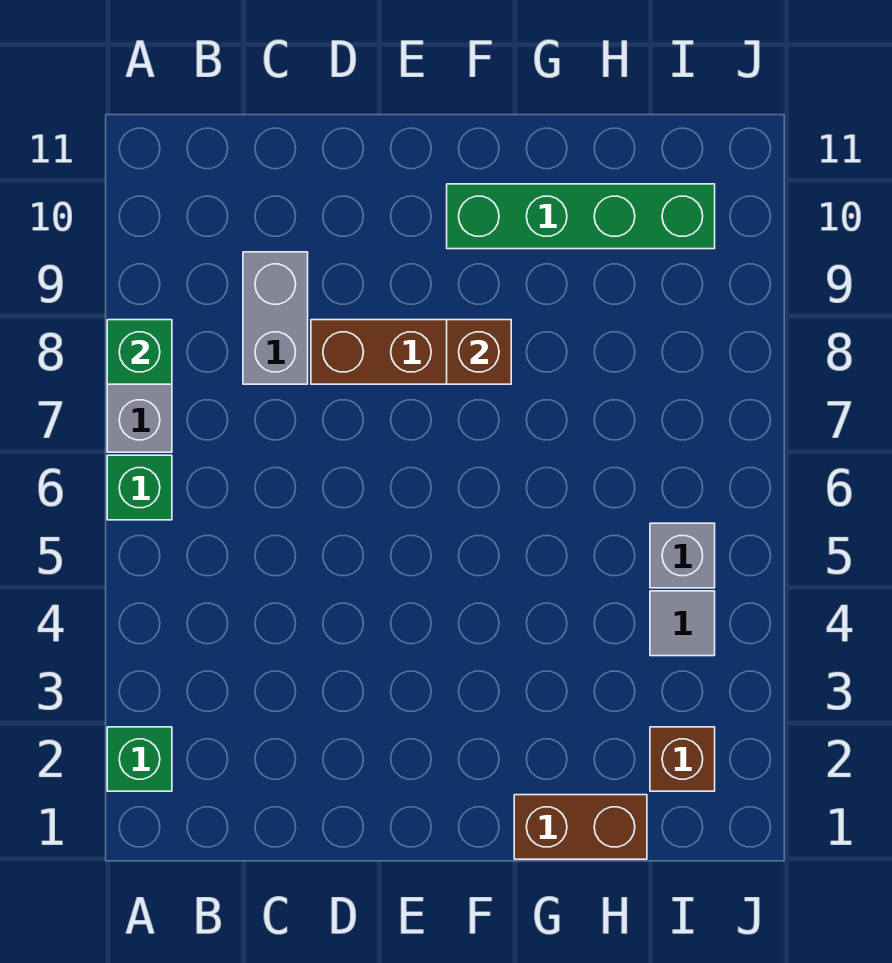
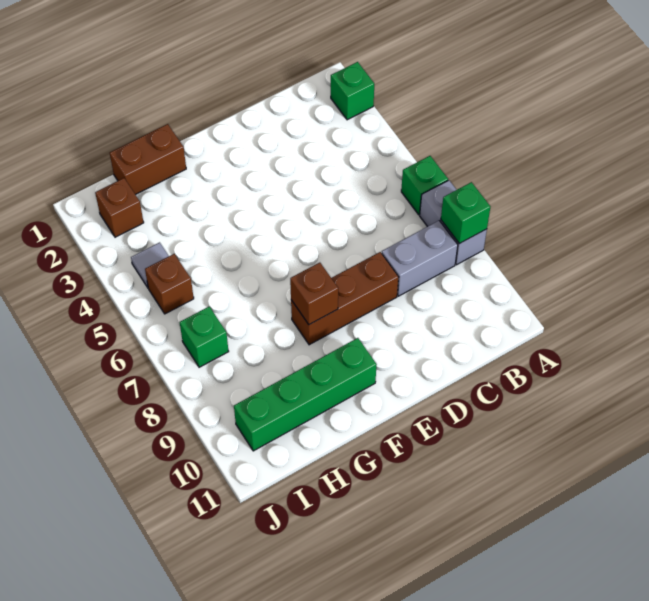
grey 1x2 brick [243,252,308,384] -> grey 1x2 brick turned to [382,221,458,296]
grey 1x1 brick [650,523,715,588] -> brown 1x1 brick [145,254,194,314]
none -> green 1x1 brick [180,306,229,367]

